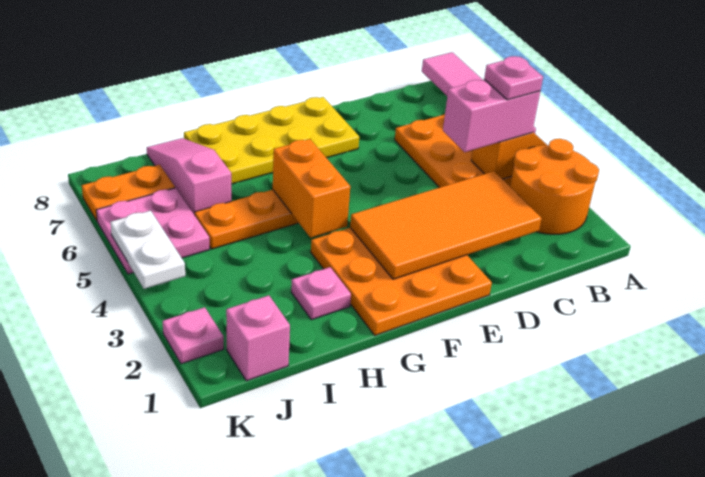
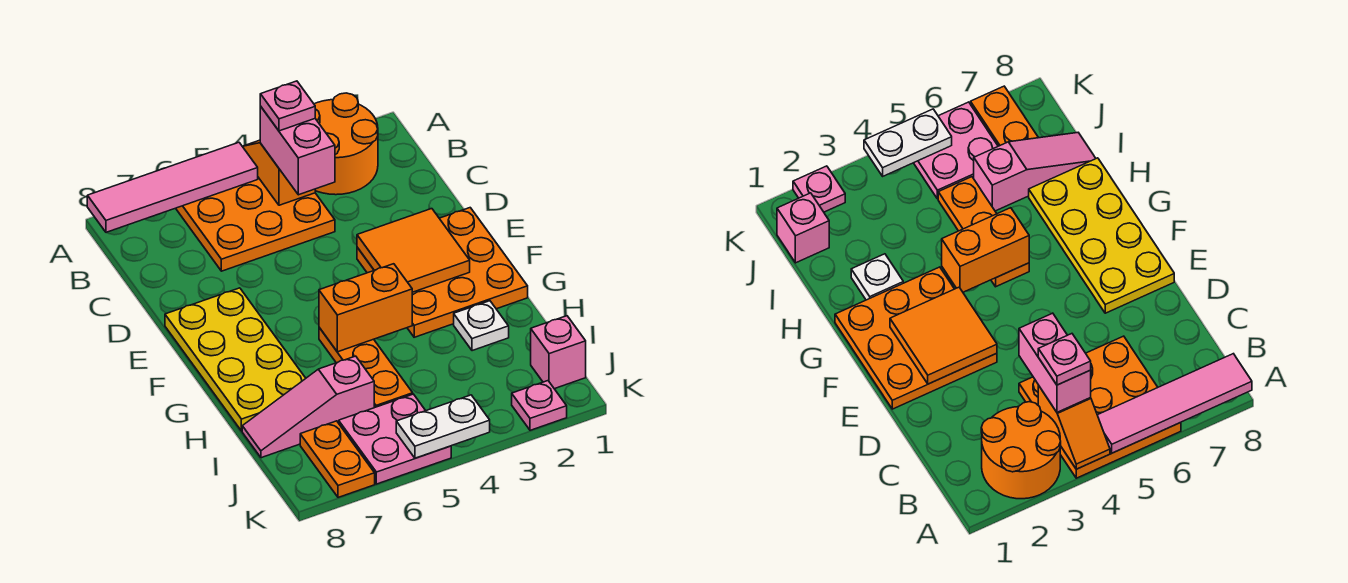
orange 2x4 tile [350,171,542,279] -> orange 2x2 tile [357,209,470,292]
pink 1x1 plate [291,267,351,320] -> white 1x1 plate [454,301,509,351]

